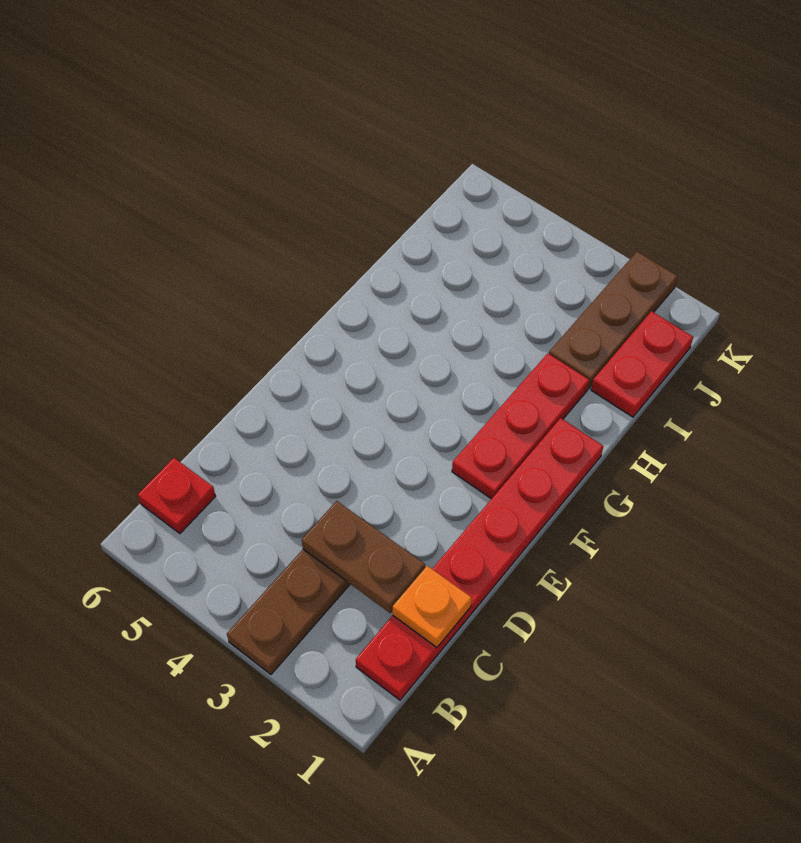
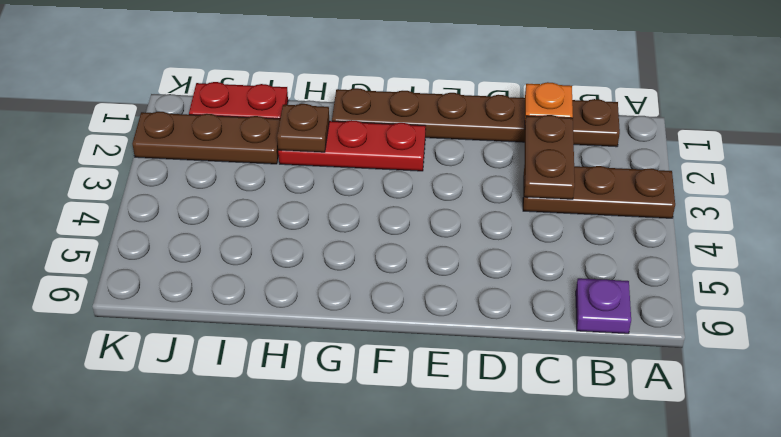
red 1x6 plate [356,418,603,700] -> brown 1x6 plate [332,88,620,147]
red 1x1 plate [138,458,216,534] -> purple 1x1 plate [576,278,631,334]
none -> brown 1x1 plate [277,104,329,152]

